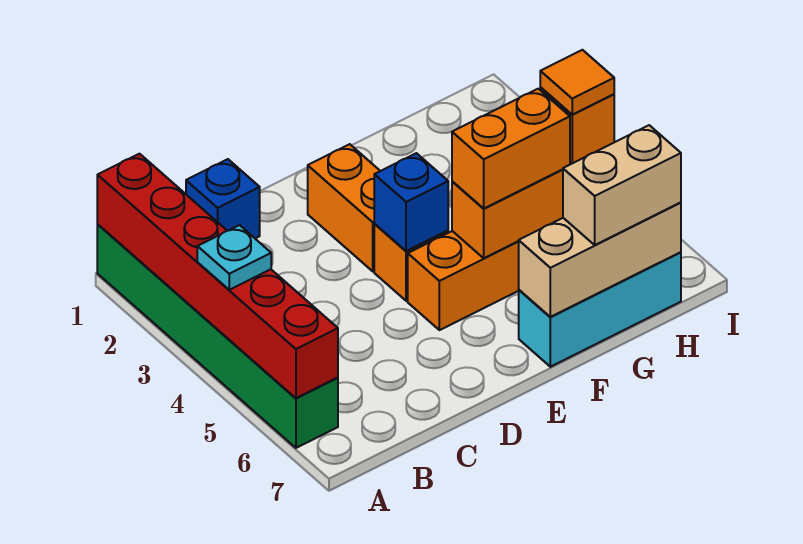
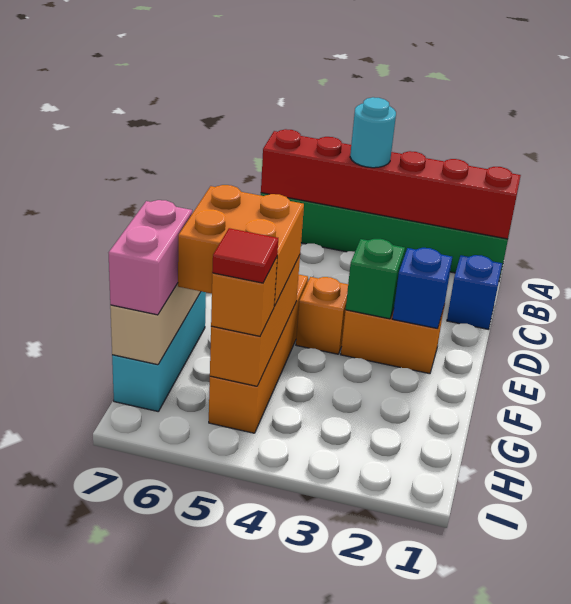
cyan 1x1 plate [197,225,271,290] -> cyan 1x1 round brick [350,97,396,168]
none -> green 1x1 brick [346,239,405,319]
blue 1x1 brick [374,153,448,251] -> blue 1x1 brick moved to [393,248,452,329]
orange 1x2 brick [452,89,570,209] -> orange 2x2 brick [178,185,304,306]
tan 1x2 brick [563,125,681,245] -> pink 1x2 brick [109,200,192,315]
orange 1x1 tile [540,50,614,115] -> red 1x1 tile [212,228,278,283]

